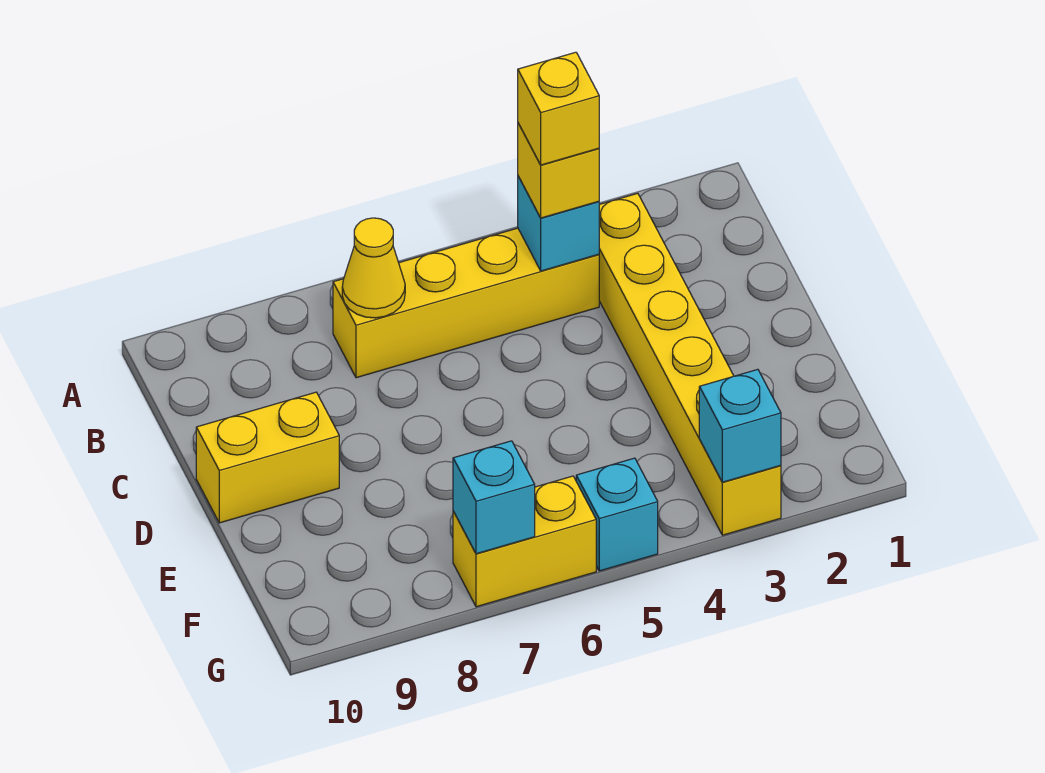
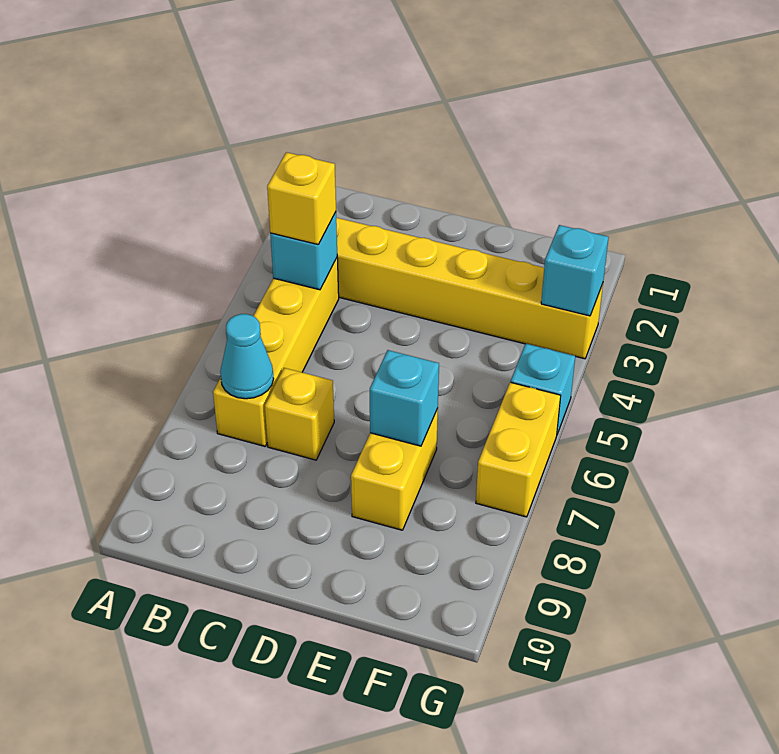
yellow 1x1 brick [518,52,599,165] -> yellow 1x1 brick moved to [265,368,334,460]
yellow 1x1 cone [342,218,405,318] -> cyan 1x1 cone [220,314,274,399]
yellow 1x2 brick [196,392,339,523] -> yellow 1x2 brick moved to [351,409,438,530]
cyan 1x1 brick [453,441,535,554] -> cyan 1x1 brick moved to [370,350,439,446]

